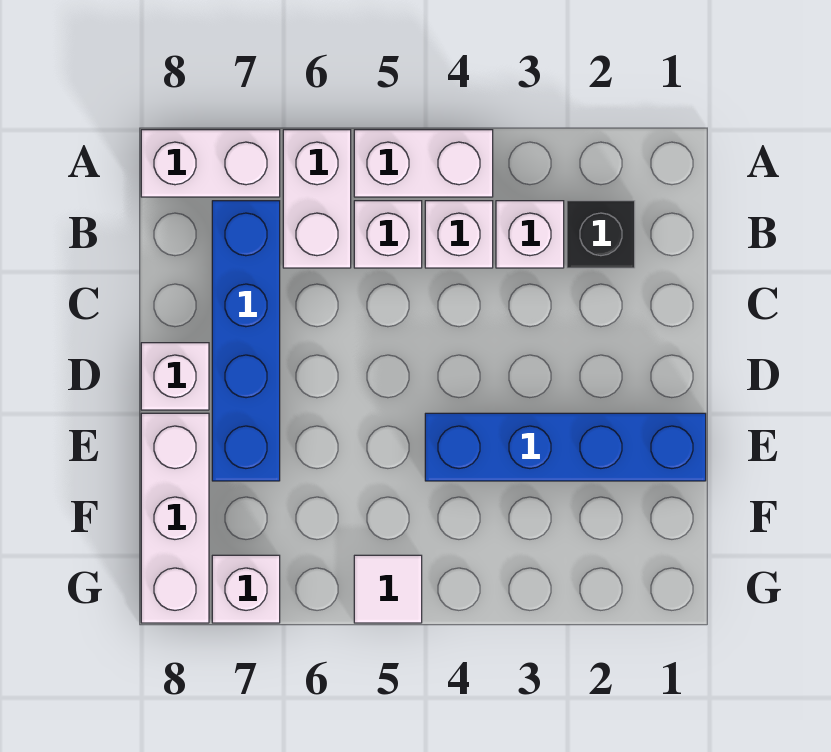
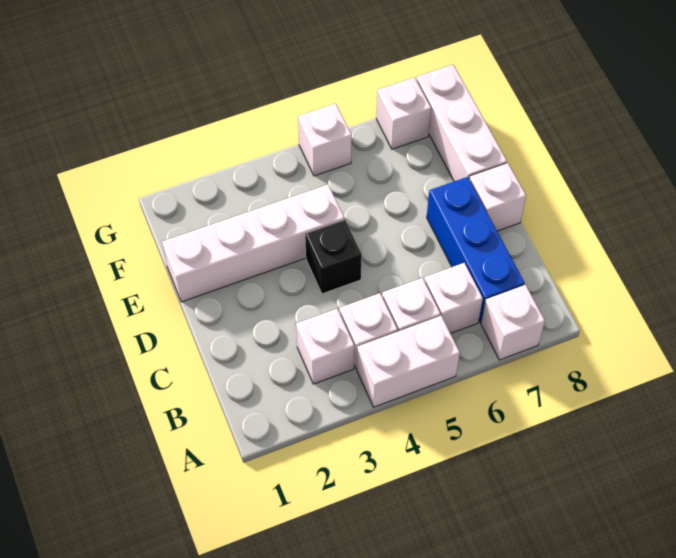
white 1x2 brick [283,130,351,268] -> white 1x1 brick [424,263,483,334]
white 1x2 brick [141,130,280,197] -> white 1x1 brick [481,285,545,360]
black 1x1 brick [567,201,635,268] -> black 1x1 brick moved to [305,220,362,294]
blue 1x4 brick [212,201,280,481] -> blue 1x3 brick [427,177,525,322]
blue 1x4 brick [425,413,706,481] -> white 1x4 brick [162,185,344,302]
white 1x1 tile [354,555,422,623] -> white 1x1 brick [298,104,352,176]

